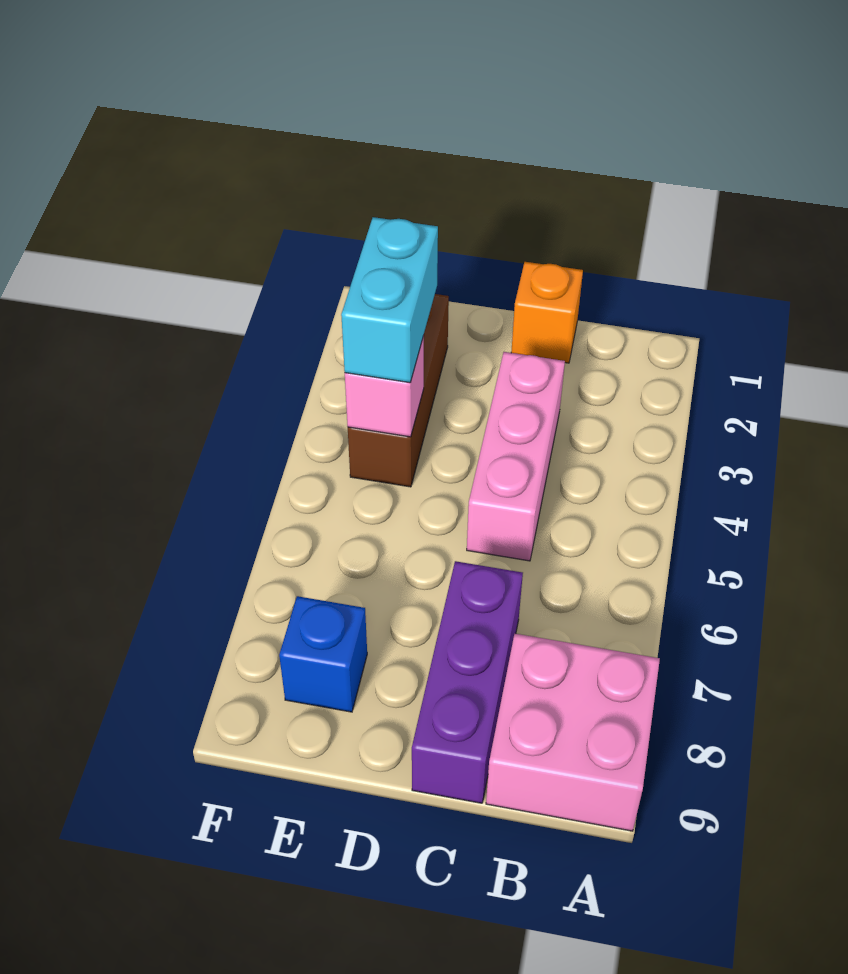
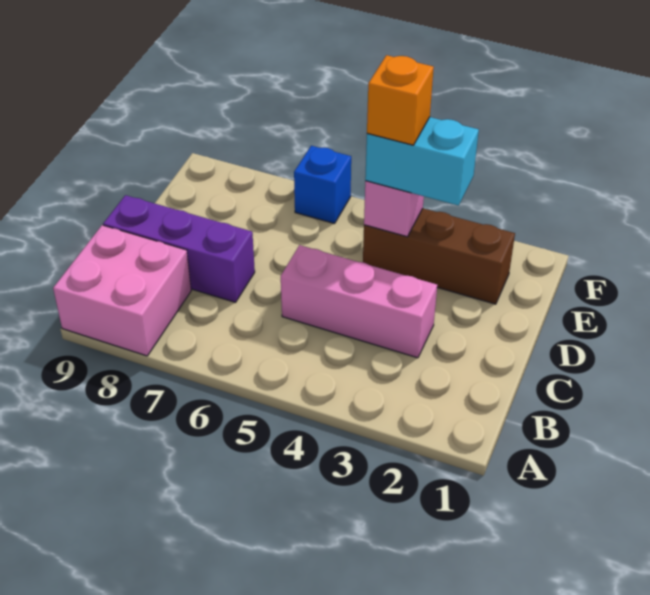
orange 1x1 brick [511,262,583,363] -> orange 1x1 brick moved to [367,55,434,145]
blue 1x1 brick [279,596,367,712] -> blue 1x1 brick moved to [294,146,351,224]

